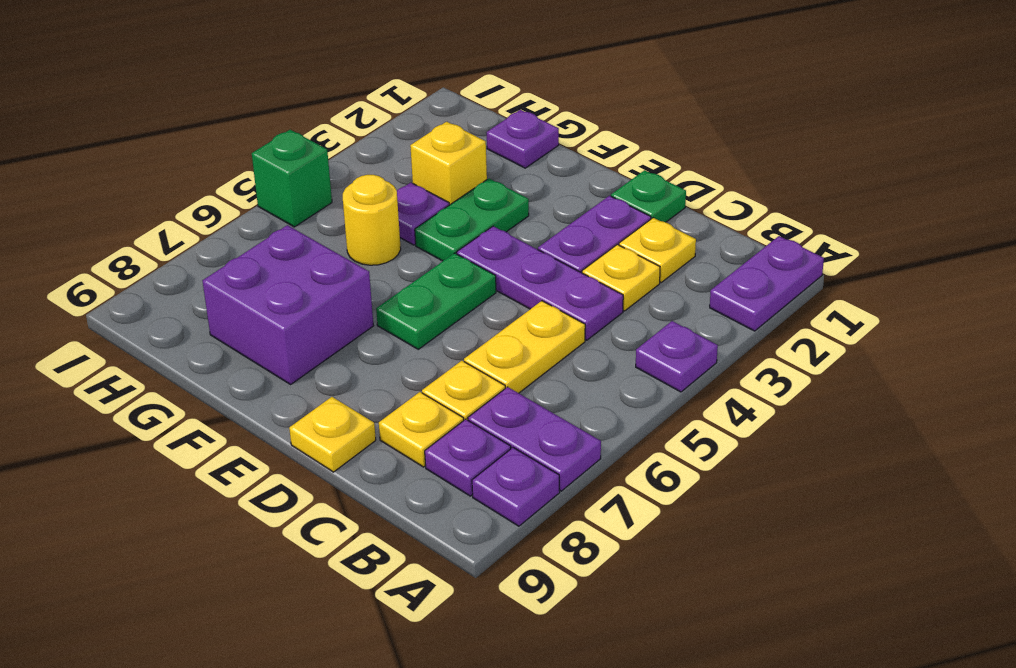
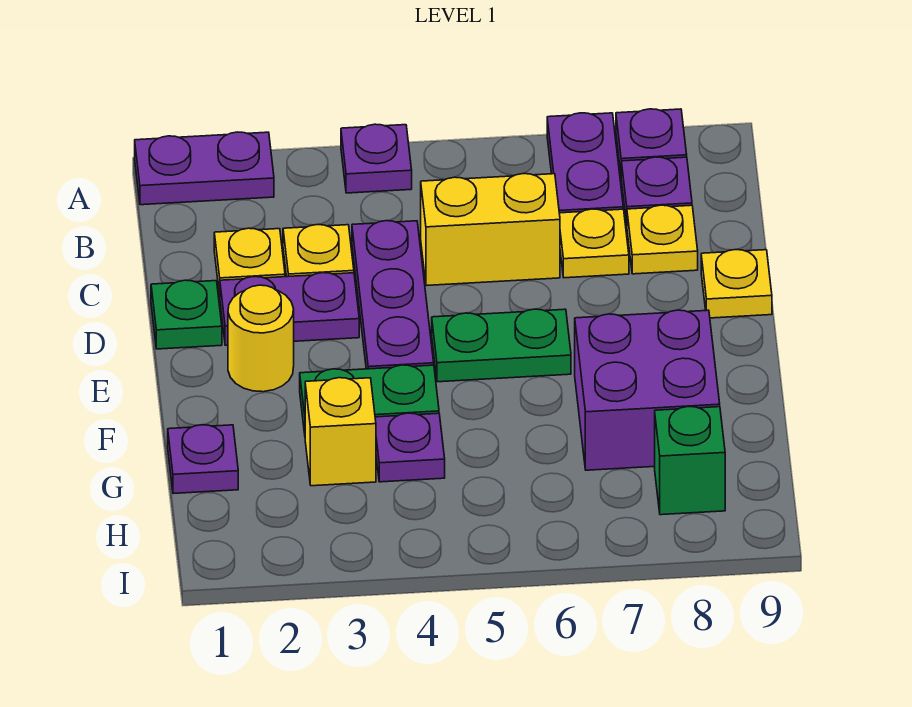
yellow 1x2 plate [464,301,585,393] -> yellow 1x2 brick [421,174,560,286]
yellow 1x1 round brick [343,175,401,265] -> yellow 1x1 round brick moved to [228,285,294,392]
green 1x1 brick [252,130,332,227] -> green 1x1 brick moved to [655,407,725,515]

